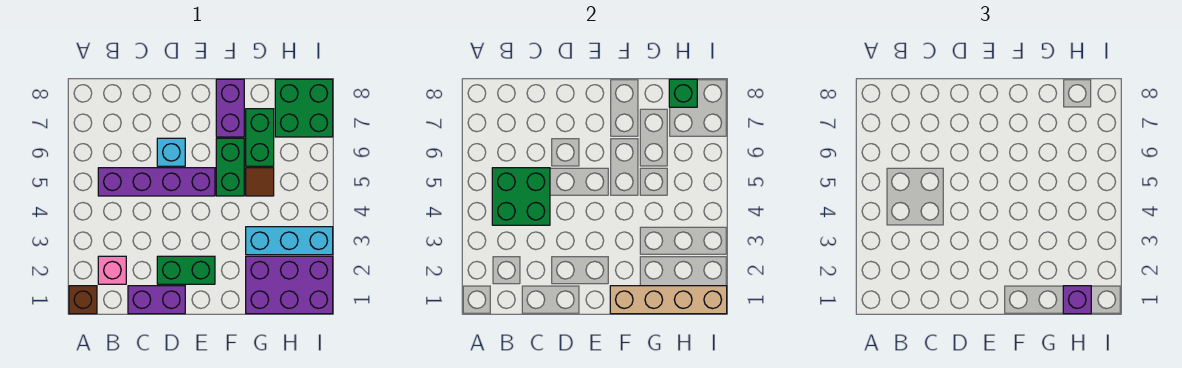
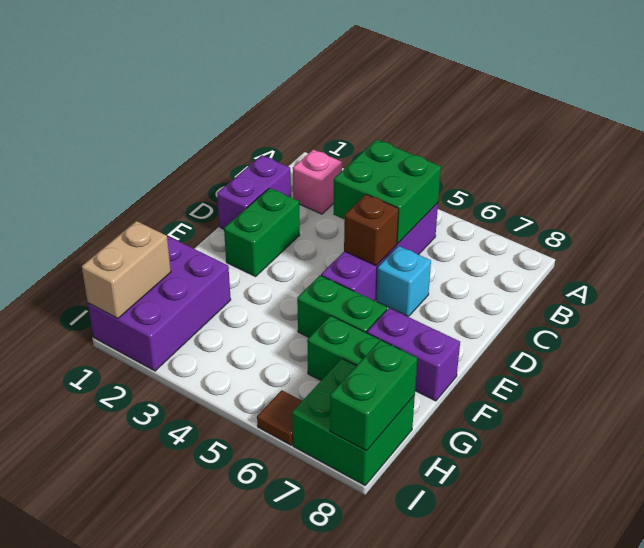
brown 1x1 brick [69,286,97,314] -> brown 1x1 brick moved to [344,194,399,266]
tan 1x4 brick [610,286,727,314] -> tan 1x2 brick [82,221,171,319]
cyan 1x3 brick [246,227,333,255] -> none
brown 1x1 tile [246,168,274,196] -> brown 1x1 tile moved to [257,390,302,445]
purple 1x1 brick [1063,286,1091,314] -> none
green 1x1 brick [669,79,697,107] -> green 1x2 brick [330,340,417,451]

